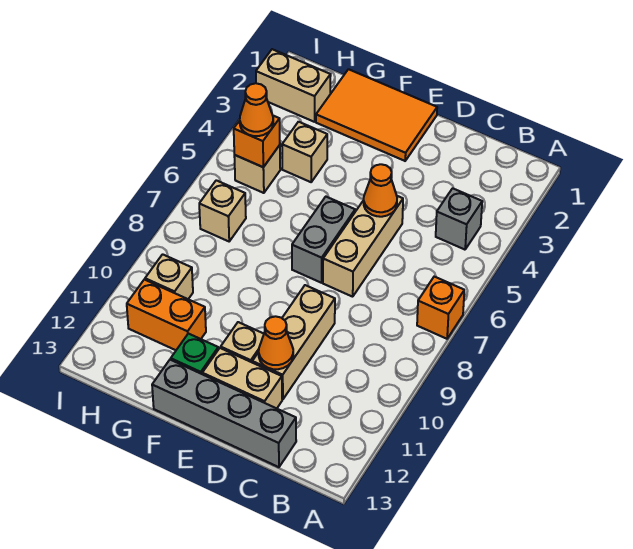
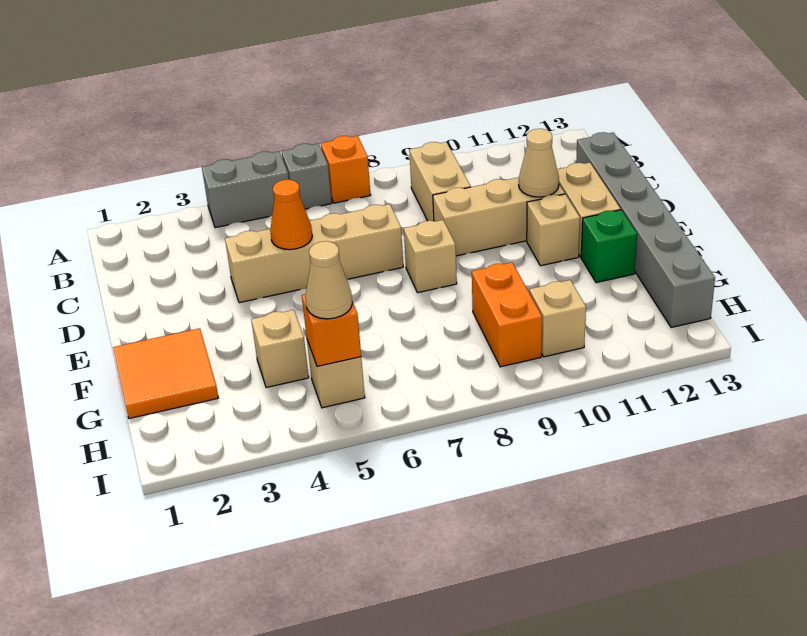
grey 1x1 brick [436,188,482,250] -> grey 1x1 brick moved to [282,144,332,209]
grey 1x4 brick [152,360,296,467] -> grey 1x6 brick [576,132,715,328]
tan 1x3 brick [323,196,403,297] -> tan 1x4 brick [225,204,403,303]
orange 1x1 cone [259,316,293,369] -> tan 1x1 cone [519,129,559,197]
orange 2x3 tile [316,69,437,161] -> orange 2x2 tile [113,328,218,419]
grey 1x2 brick [292,197,355,283] -> grey 1x2 brick moved to [202,151,289,228]
orange 1x2 brick [127,280,206,350] -> orange 1x2 brick moved to [472,262,542,367]
tan 1x2 brick [256,49,331,122] -> tan 1x2 brick moved to [409,142,471,221]
orange 1x1 cone [240,83,273,136] -> tan 1x1 cone [306,241,352,319]
tan 1x1 brick [199,180,246,241] -> tan 1x1 brick moved to [404,220,457,293]

